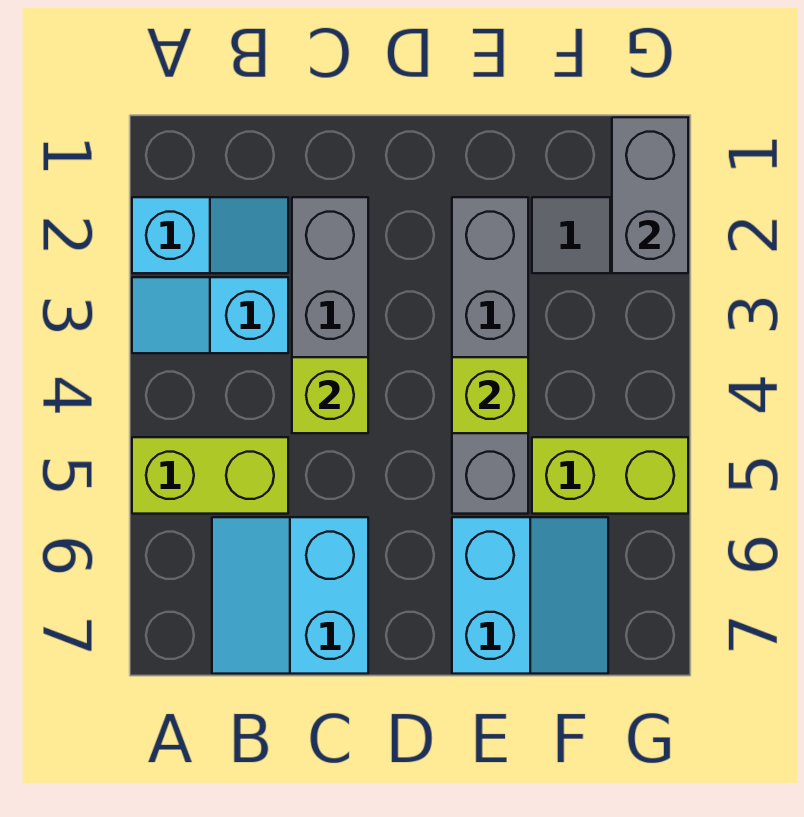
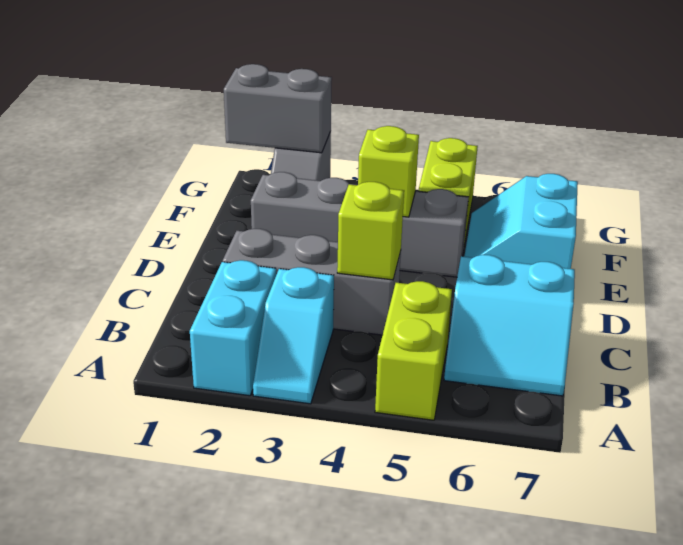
cyan 1x2 slope [132,197,288,273] -> cyan 1x2 brick [190,260,276,396]
cyan 2x2 slope [452,517,608,674] -> cyan 2x2 slope turned to [464,174,578,269]

